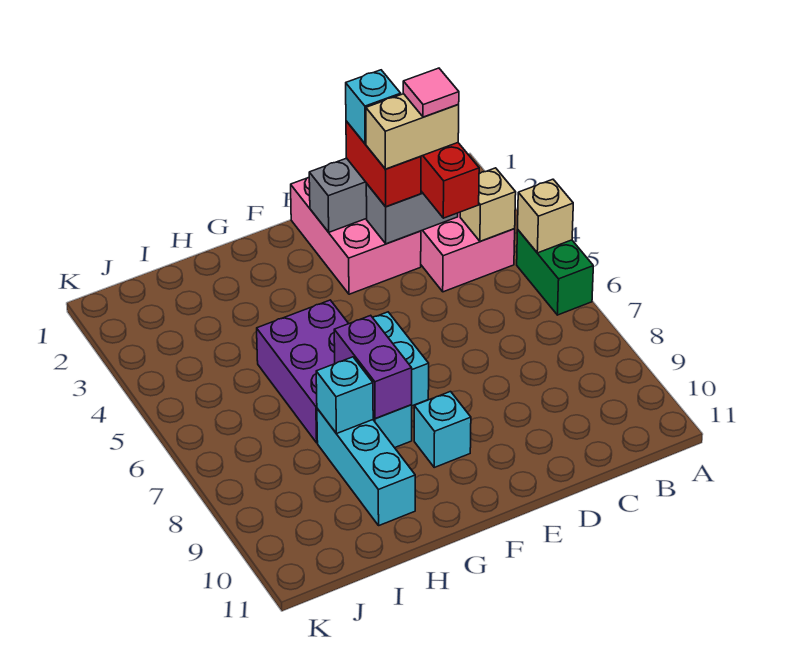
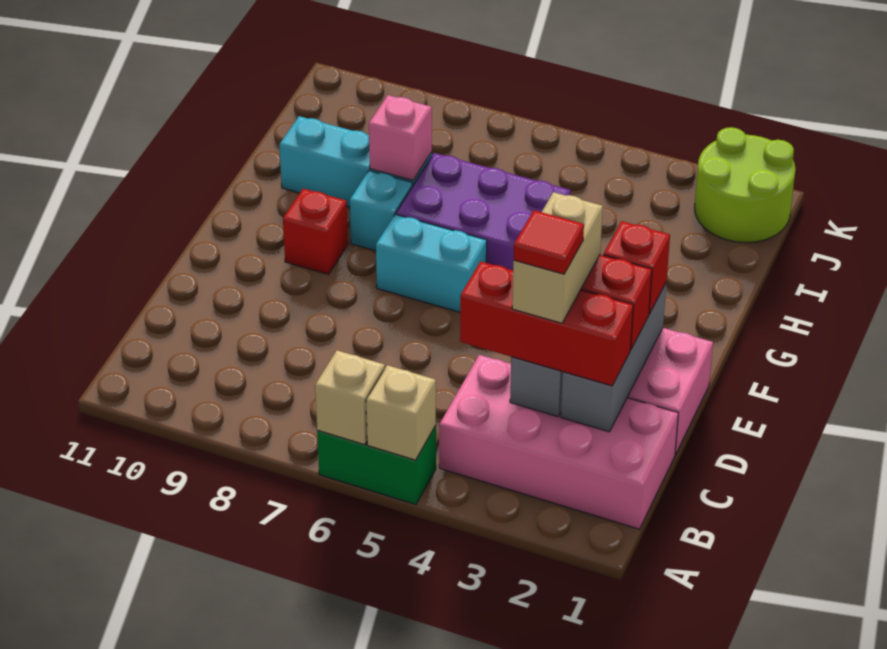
tan 1x1 brick [460,168,516,241] -> tan 1x1 brick moved to [315,350,385,445]
pink 1x1 tile [403,68,459,117] -> red 1x1 tile [513,210,584,274]
cyan 1x1 brick [346,70,401,144] -> none
none -> red 1x1 brick [603,221,670,314]
cyan 1x1 brick [414,392,471,467] -> red 1x1 brick [283,189,348,274]
purple 1x2 brick [334,315,412,419] -> none
cyan 1x1 brick [316,357,373,434] -> pink 1x1 brick [369,95,432,180]
none -> lime 2x2 round brick [695,127,795,242]

